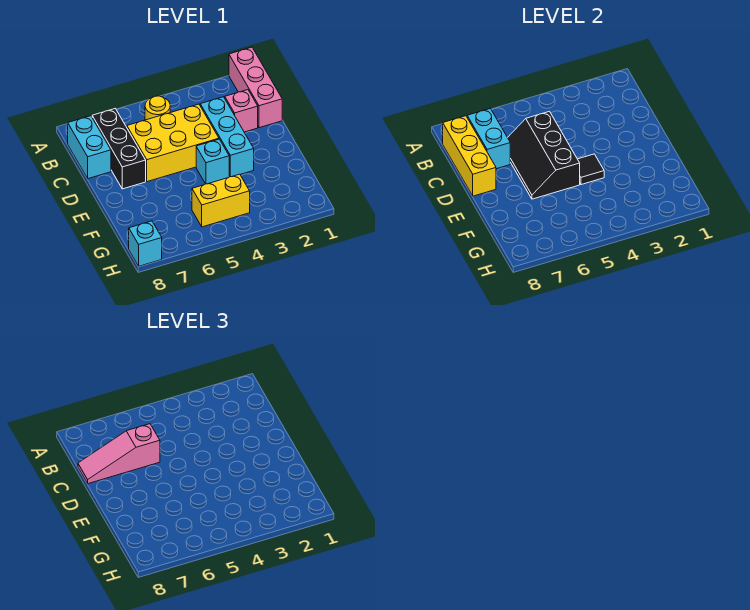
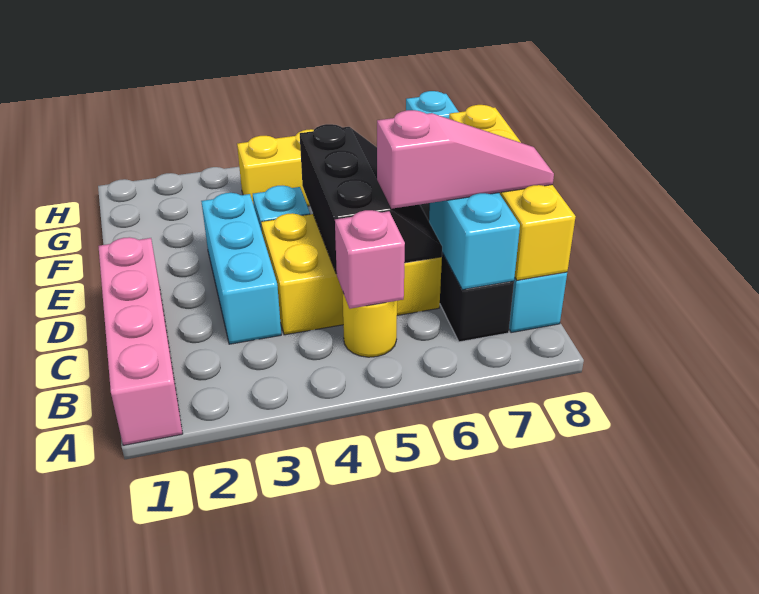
pink 1x3 brick [229,47,282,128] -> pink 1x4 brick [98,237,183,445]
yellow 1x3 brick [443,116,496,196] -> yellow 1x4 brick [449,105,576,280]
pink 1x1 brick [225,90,258,132] -> pink 1x1 brick moved to [335,210,405,309]
black 1x1 tile [578,154,604,185] -> none

